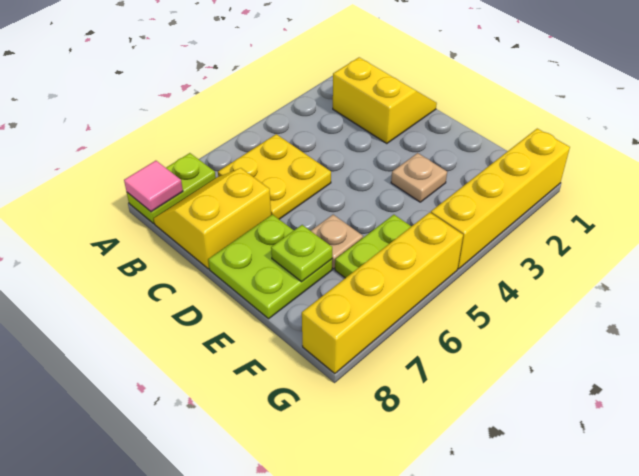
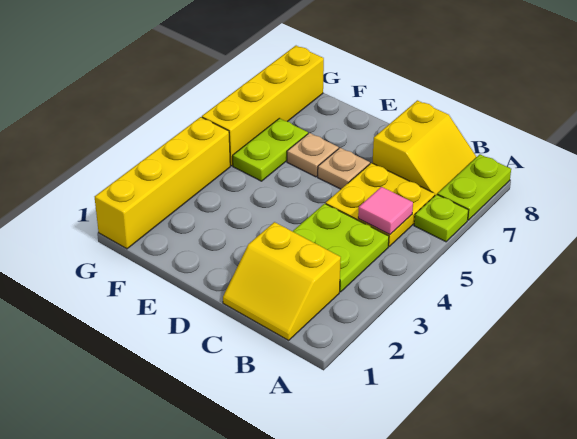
pink 1x1 tile [124,161,183,212] -> pink 1x1 tile moved to [358,187,413,235]
lime 2x2 plate [208,214,332,319] -> lime 2x2 plate moved to [293,204,389,292]
tan 1x1 plate [391,153,447,202] -> tan 1x1 plate moved to [318,148,370,189]
lime 1x1 plate [271,225,332,282] -> lime 1x1 plate moved to [414,194,469,242]

